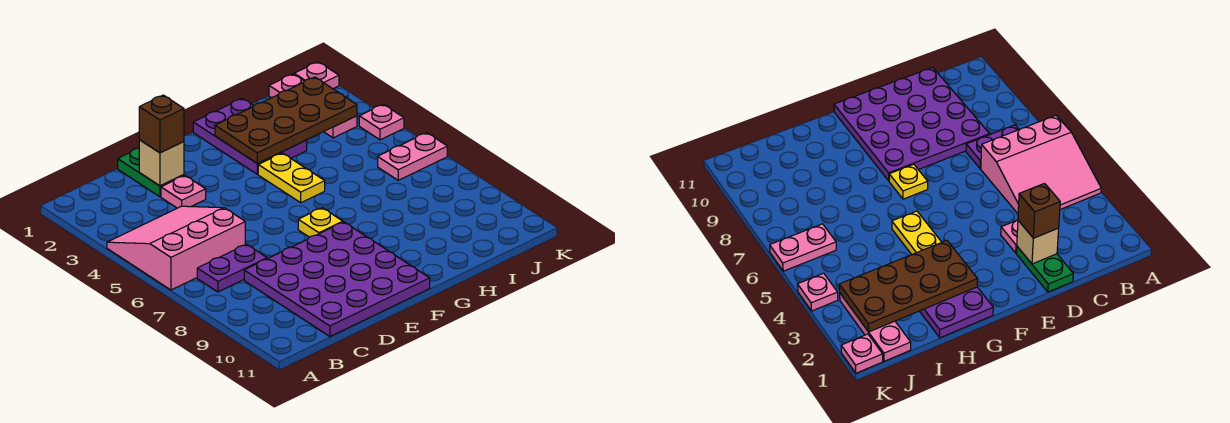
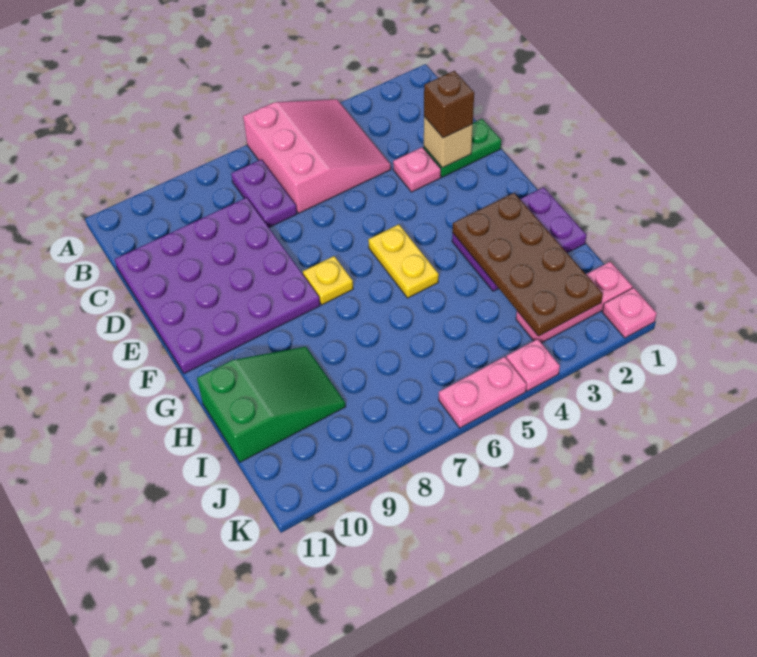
yellow 1x2 plate [258,153,325,203] -> yellow 1x2 plate turned to [368,224,439,298]
none -> green 2x3 slope [197,347,346,462]
pink 1x2 plate [378,133,447,180] -> pink 1x2 plate turned to [439,357,527,428]

